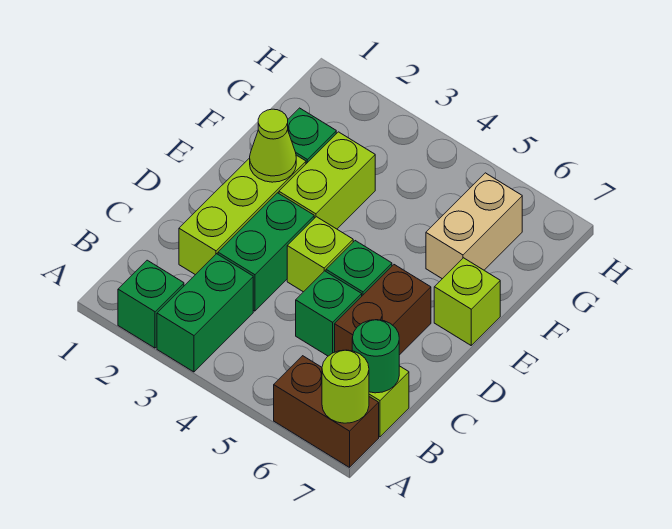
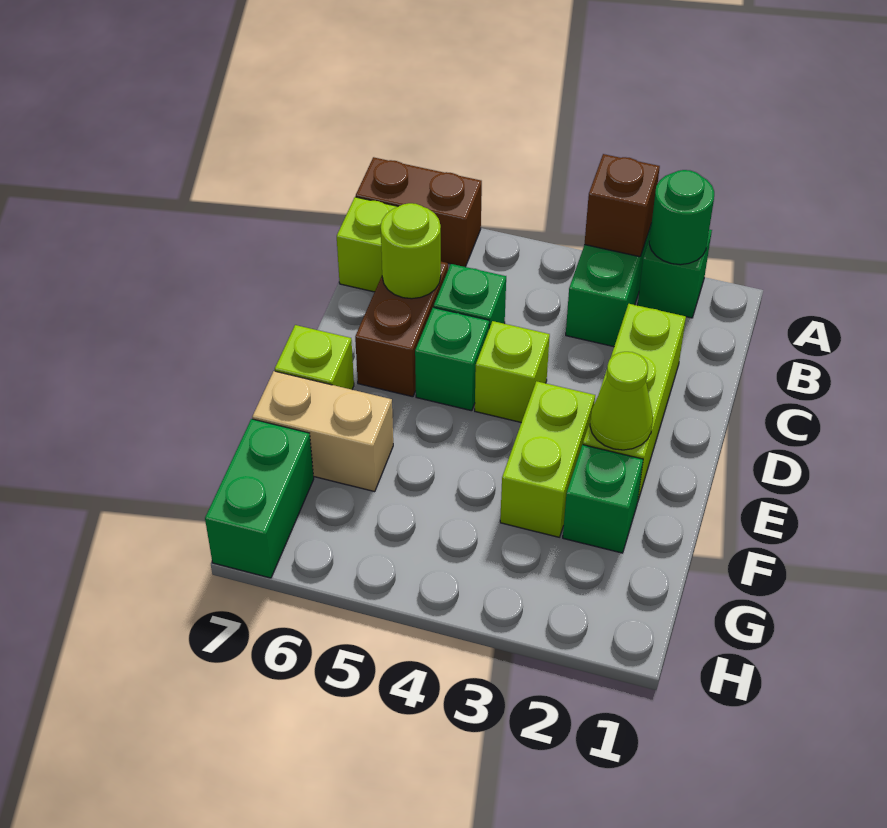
none -> brown 1x1 brick [584,154,660,257]
lime 1x1 round brick [322,350,369,423] -> lime 1x1 round brick moved to [381,203,441,299]
green 1x1 round brick [352,320,399,393] -> green 1x1 round brick moved to [649,170,714,265]
green 1x2 brick [218,193,314,311] -> green 1x2 brick moved to [205,419,314,578]
tan 1x2 brick [426,173,522,279] -> tan 1x2 brick turned to [252,371,393,492]

